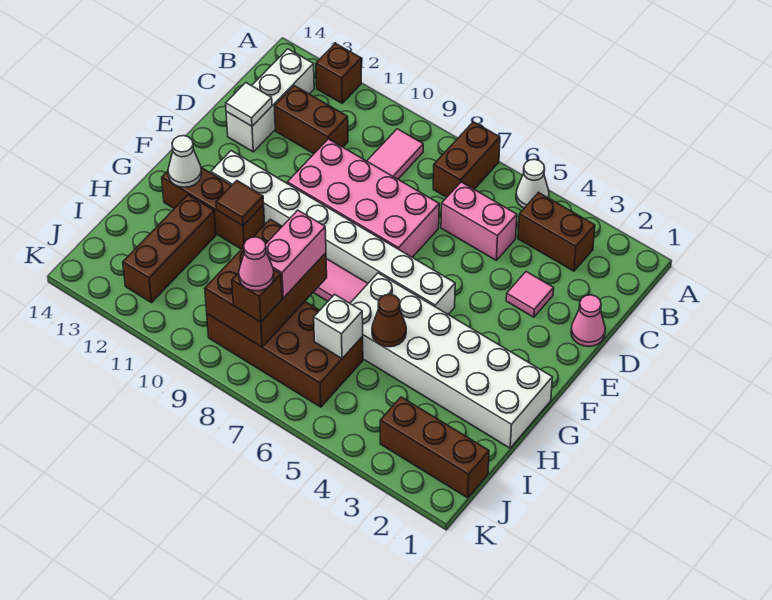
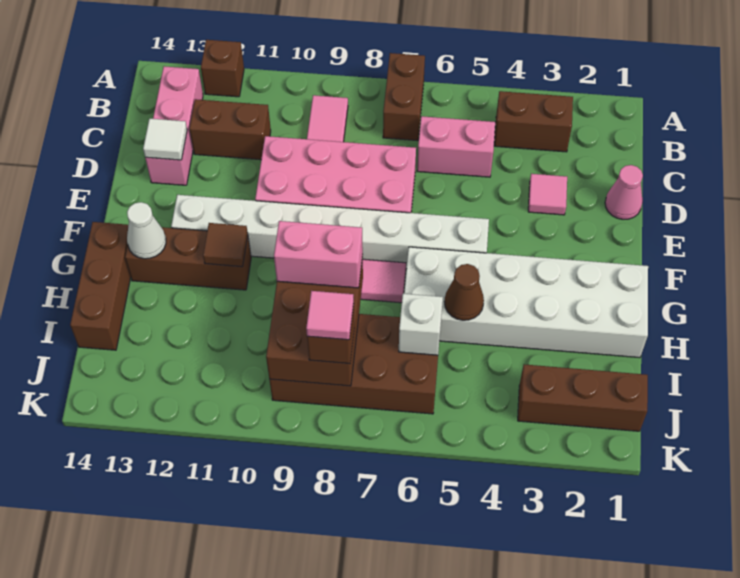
white 1x1 cone [516,159,549,208] -> none
white 1x3 brick [226,49,314,152] -> pink 1x3 brick [145,66,203,185]
pink 1x2 brick [266,210,326,298] -> pink 1x2 brick turned to [274,221,363,288]
brown 1x3 brick [123,195,216,303] -> brown 1x3 brick moved to [70,222,131,350]
pink 1x1 cone [239,237,274,291] -> pink 1x1 tile [306,291,354,340]

